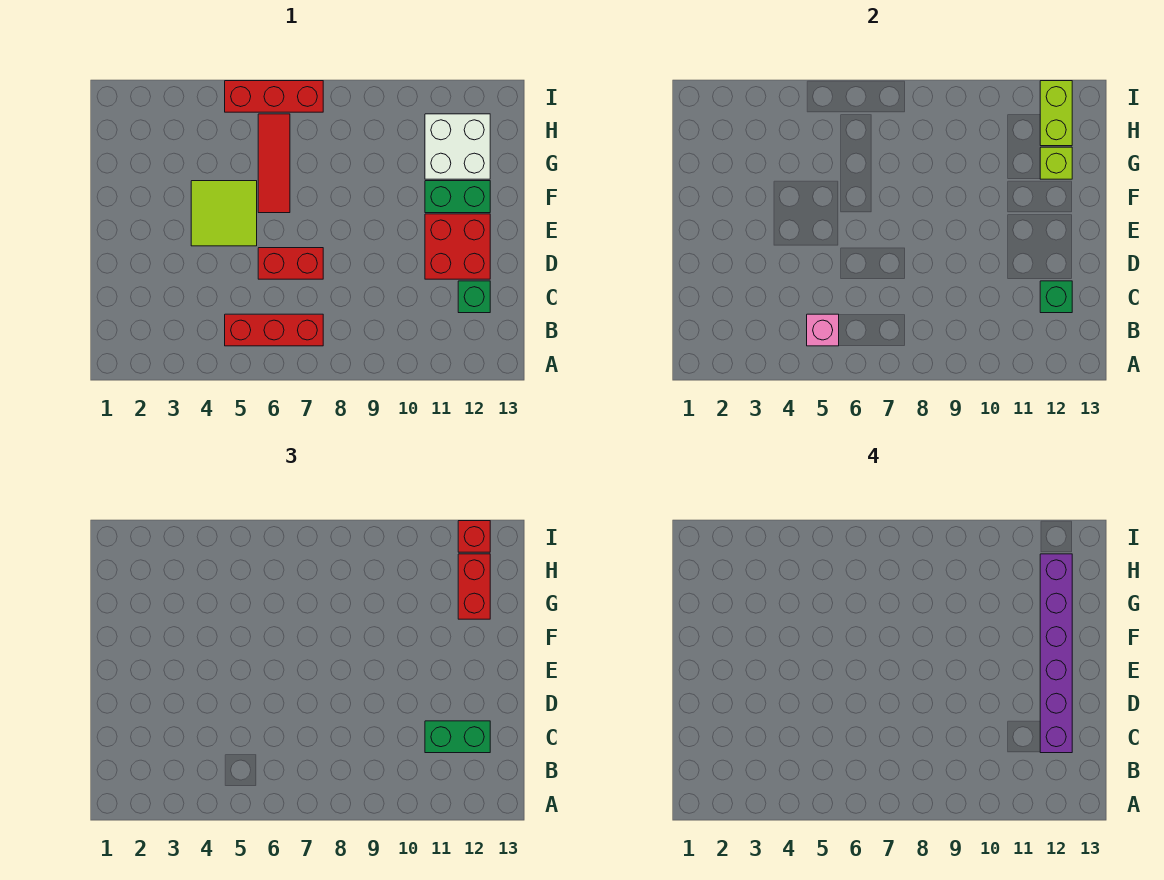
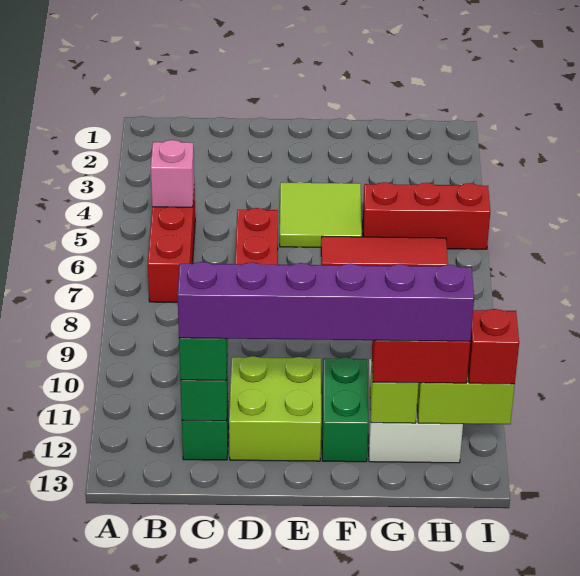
red 2x2 brick [425,214,490,279] -> lime 2x2 brick [229,356,321,461]
red 1x3 brick [225,81,323,112] -> red 1x3 brick turned to [363,182,490,249]

